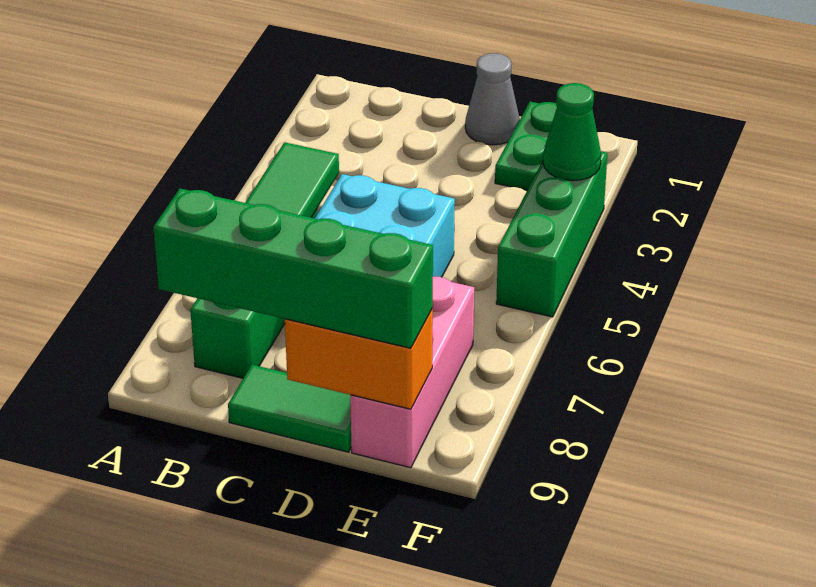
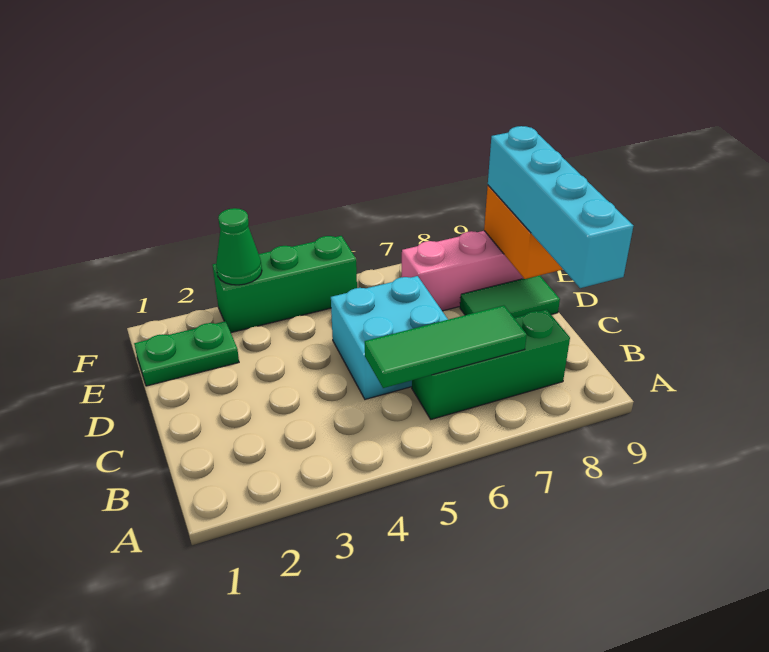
green 1x4 brick [153,189,433,348] -> cyan 1x4 brick [488,126,633,288]
green 1x2 tile [228,365,351,452] -> green 1x2 tile turned to [460,275,560,318]
grey 1x1 cone [465,53,520,145] -> none

